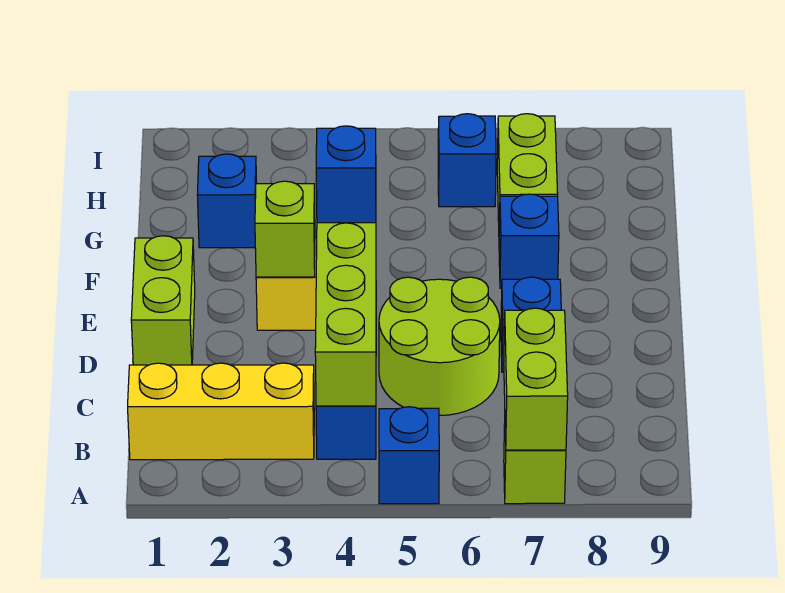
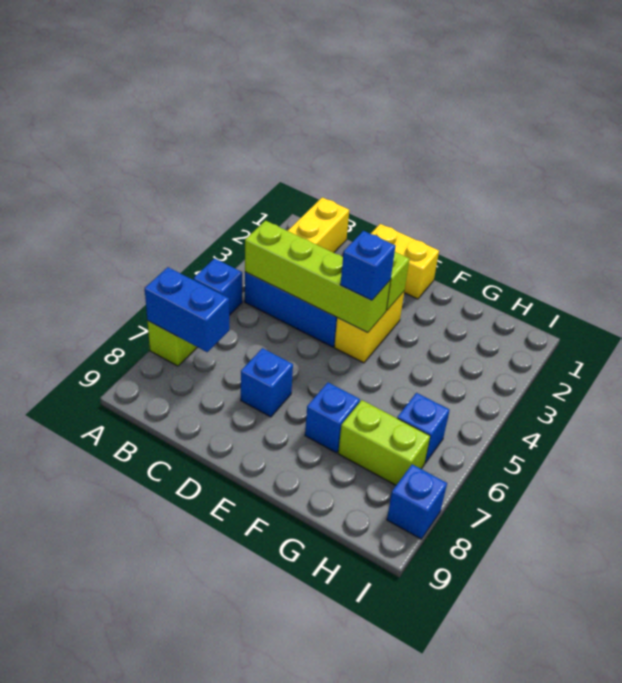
lime 1x2 brick [504,308,568,450] -> blue 1x2 brick [145,267,229,352]
lime 2x2 round brick [379,277,500,416] -> none
lime 1x2 brick [131,236,195,365] -> yellow 1x2 brick [371,224,439,299]
blue 1x1 brick [197,154,257,248] -> blue 1x1 brick moved to [387,464,447,539]

